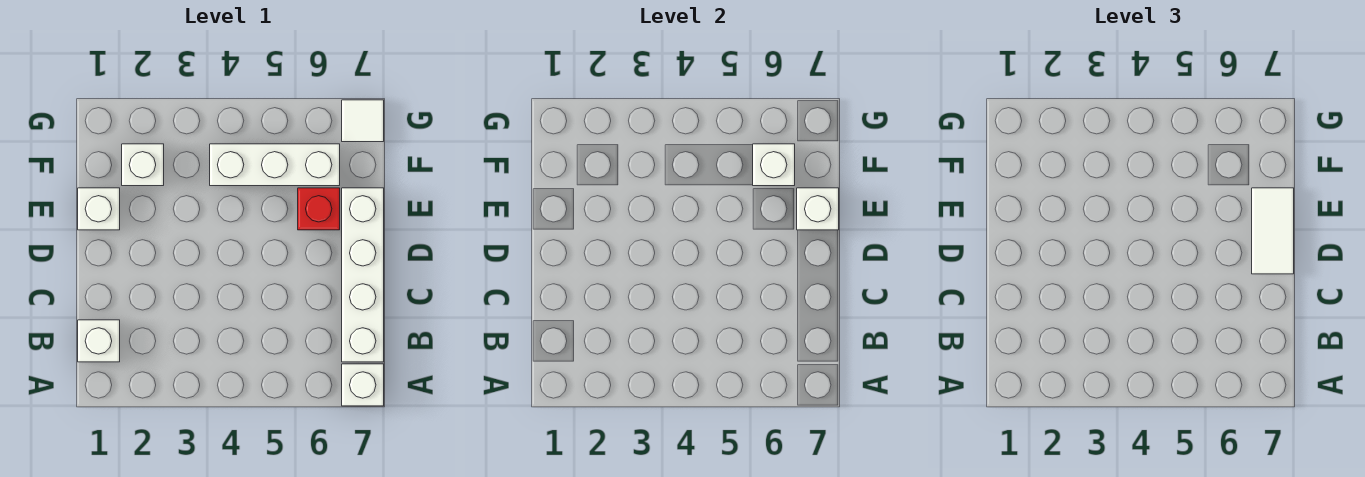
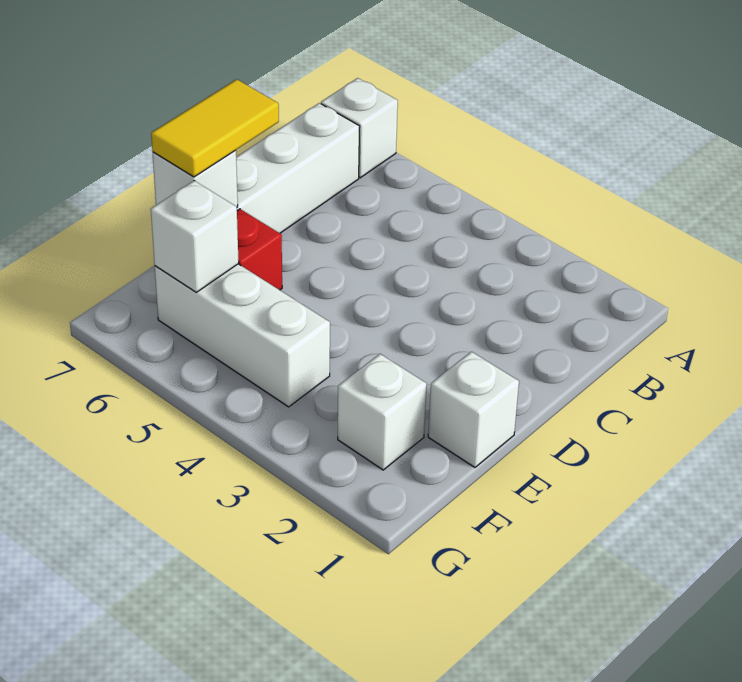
white 1x1 brick [78,320,120,362] -> none
white 1x2 tile [1252,188,1294,274] -> yellow 1x2 tile [151,79,279,177]
white 1x1 tile [342,100,384,142] -> none

